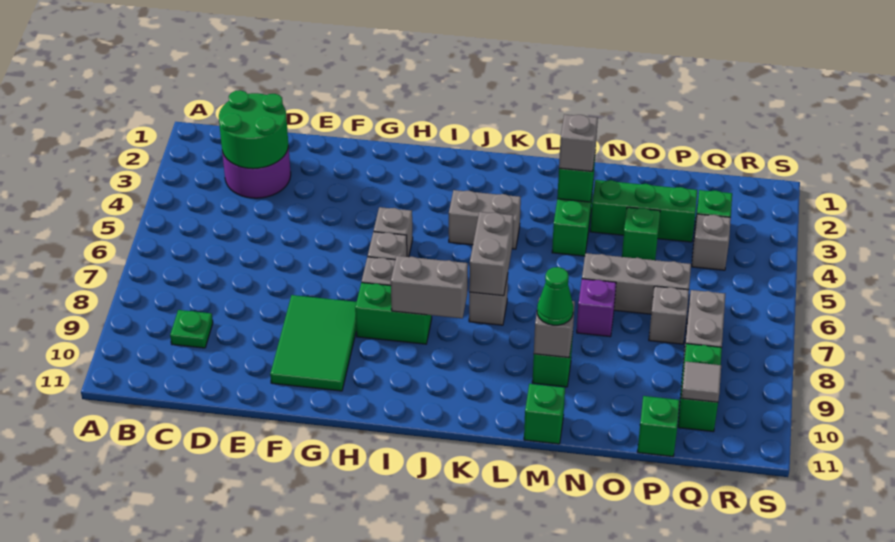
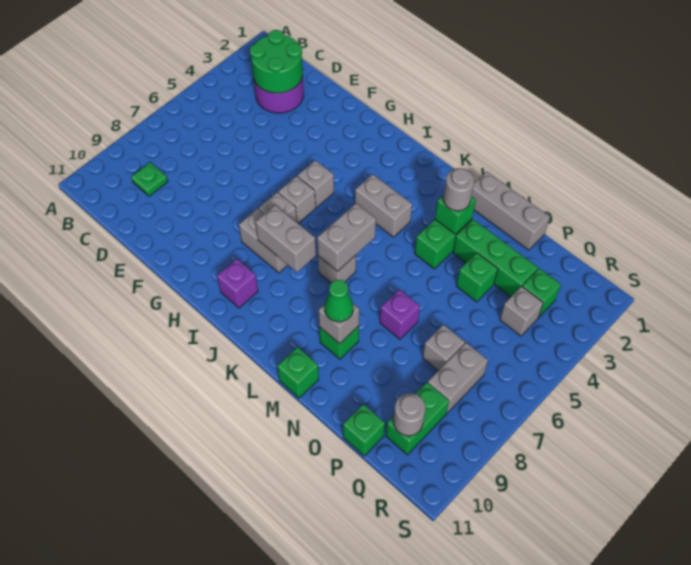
green 2x3 tile [270,295,356,391] -> none
green 1x2 brick [355,283,432,344] -> grey 1x2 brick [239,209,288,273]
none -> purple 1x1 brick [217,259,258,308]
grey 1x1 brick [559,114,598,171] -> grey 1x1 round brick [443,168,474,211]
grey 1x3 brick [582,253,691,314] -> grey 1x3 brick moved to [471,172,550,250]
grey 1x1 tile [682,361,721,402] -> grey 1x1 round brick [393,393,425,436]

